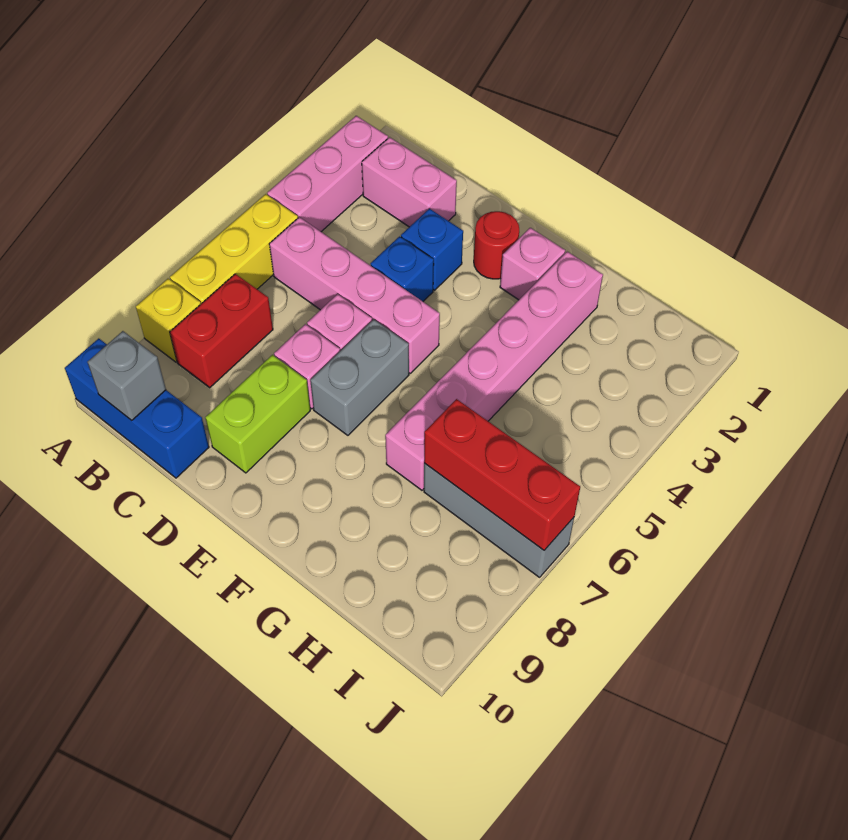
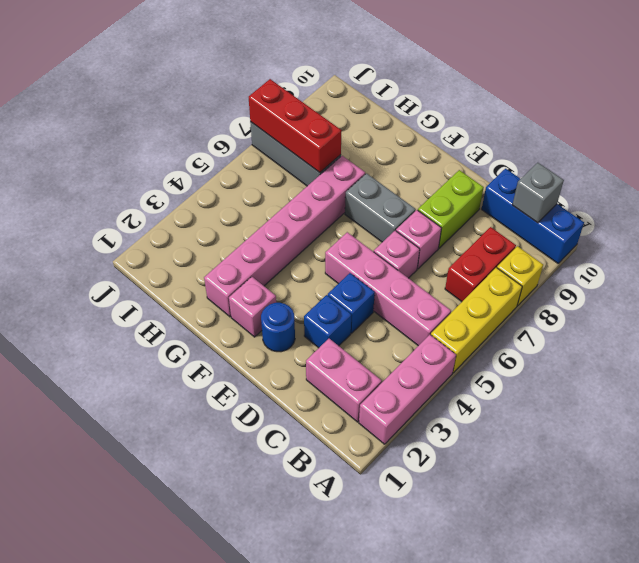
red 1x1 round brick [474,211,519,279] -> blue 1x1 round brick [261,303,295,352]
grey 1x2 brick [310,319,409,435] -> grey 1x2 brick turned to [345,173,416,242]

